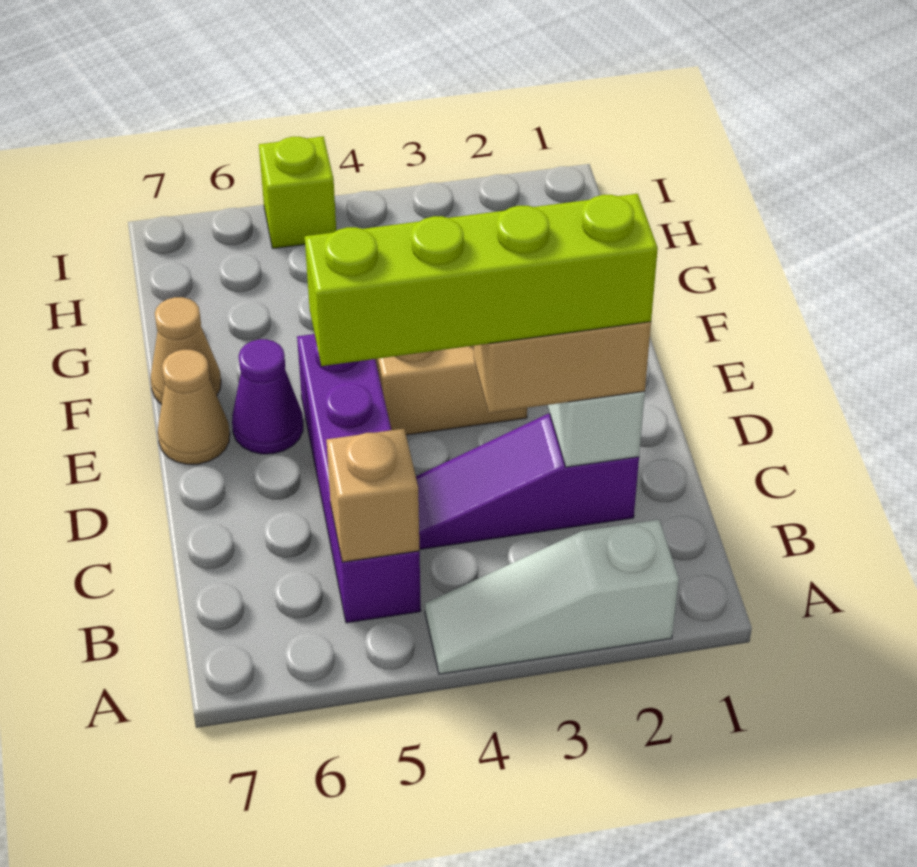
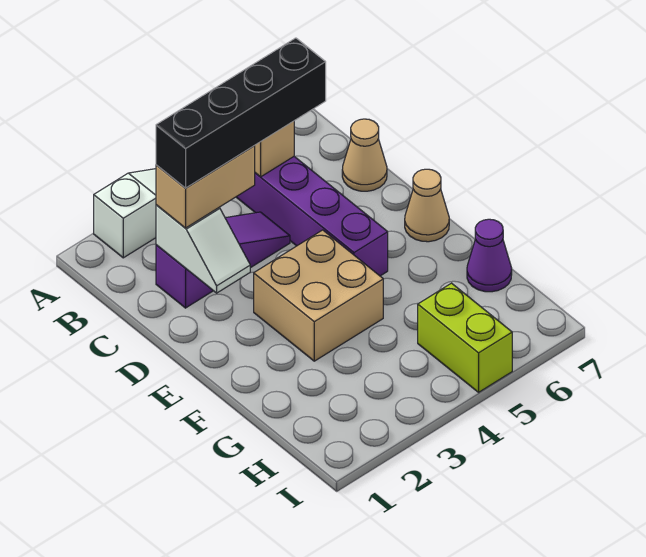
lime 1x4 brick [305,194,658,366] -> black 1x4 brick [156,38,326,188]
purple 1x1 cone [232,339,303,454] -> purple 1x1 cone moved to [467,219,512,292]
tan 1x1 cone [151,297,221,404] -> tan 1x1 cone moved to [342,119,387,191]
lime 1x1 brick [259,136,336,248] -> lime 1x2 brick [418,283,512,392]

